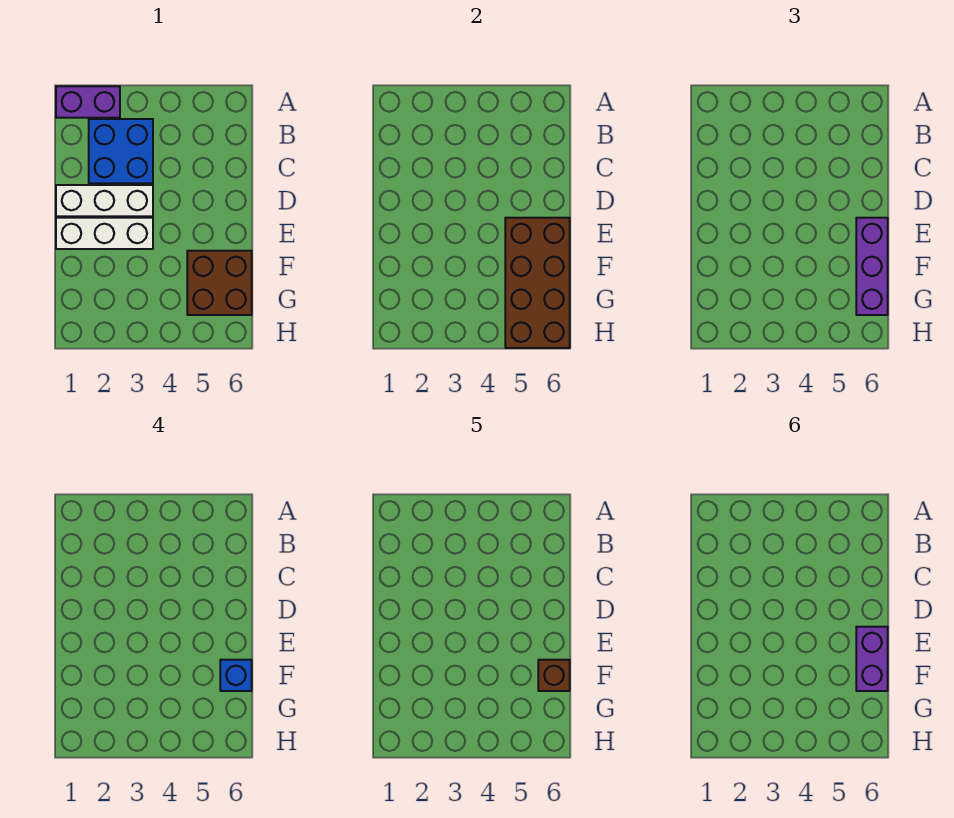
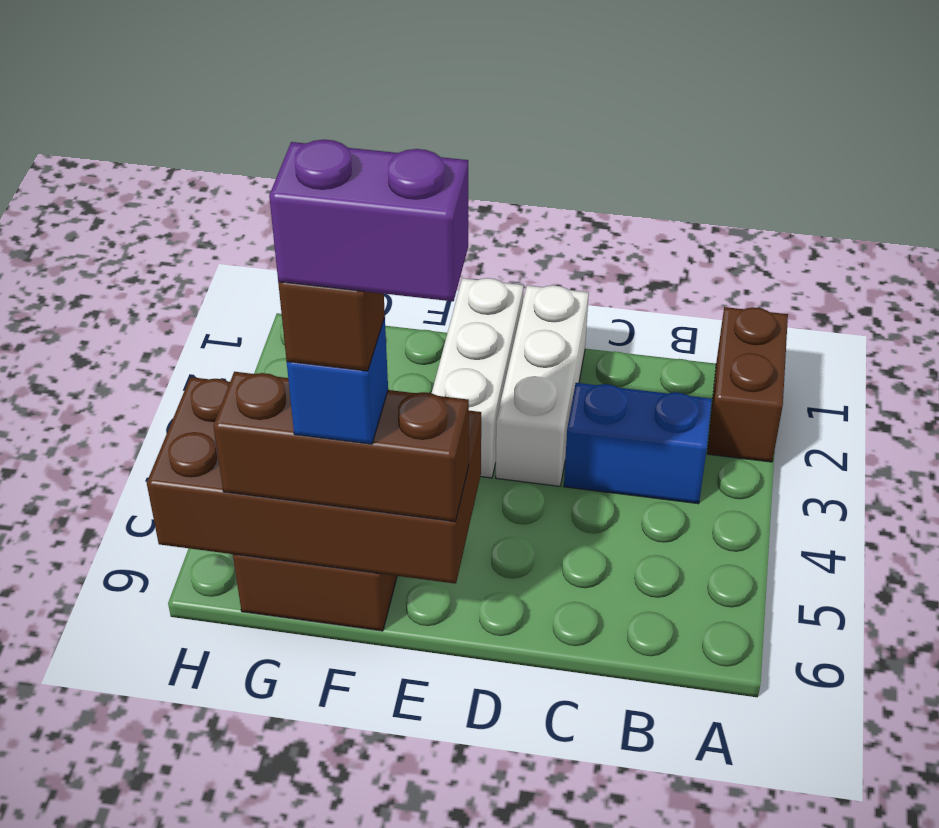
purple 1x2 brick [56,86,120,118] -> brown 1x2 brick [707,307,788,462]
blue 2x2 brick [89,119,153,183] -> blue 1x2 brick [564,383,712,504]
purple 1x3 brick [856,218,888,315] -> brown 1x3 brick [213,372,469,522]

